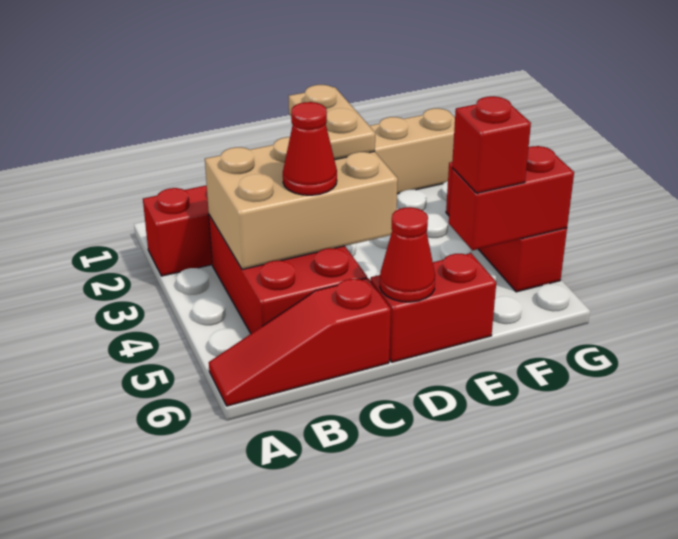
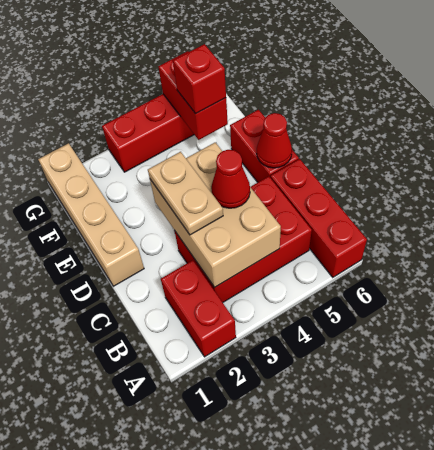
red 1x3 slope [209,278,391,406] -> red 1x3 brick [270,159,367,277]
tan 1x2 plate [289,85,375,160] -> tan 1x2 plate turned to [148,152,223,235]

